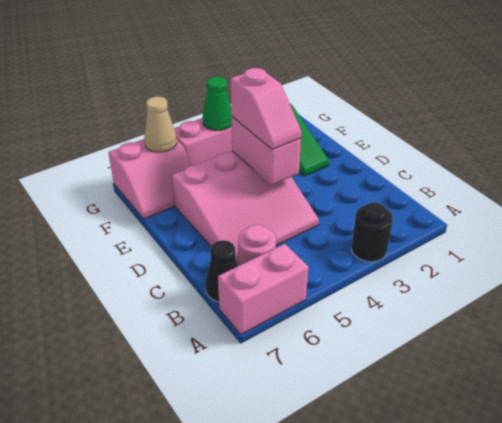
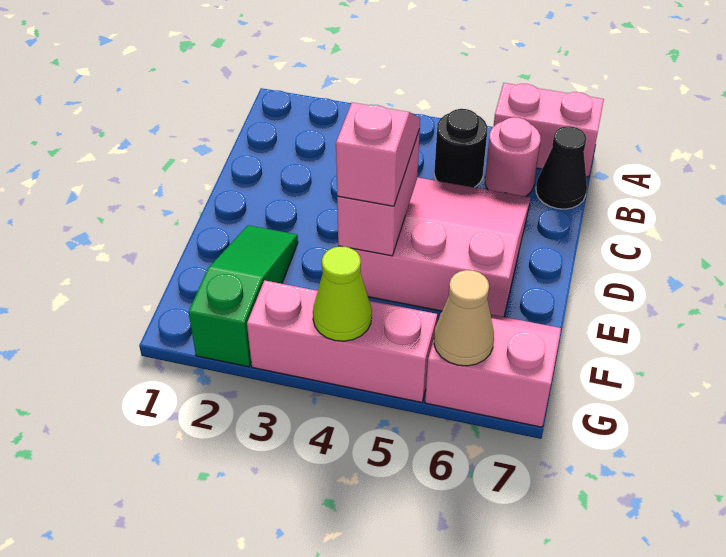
black 1x1 round brick [351,203,393,262] -> black 1x1 round brick moved to [434,109,488,187]
green 1x1 cone [203,77,232,130] -> lime 1x1 cone [313,246,372,341]

